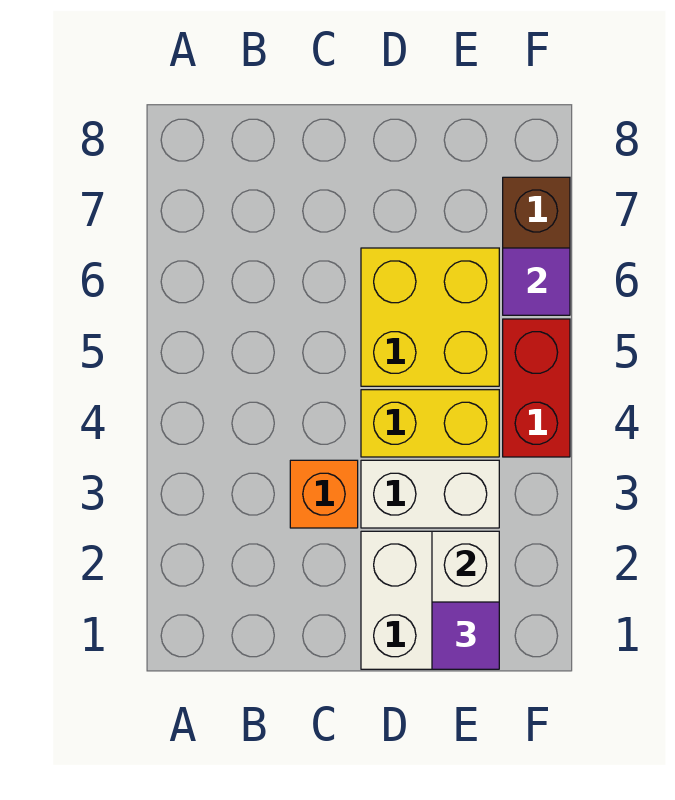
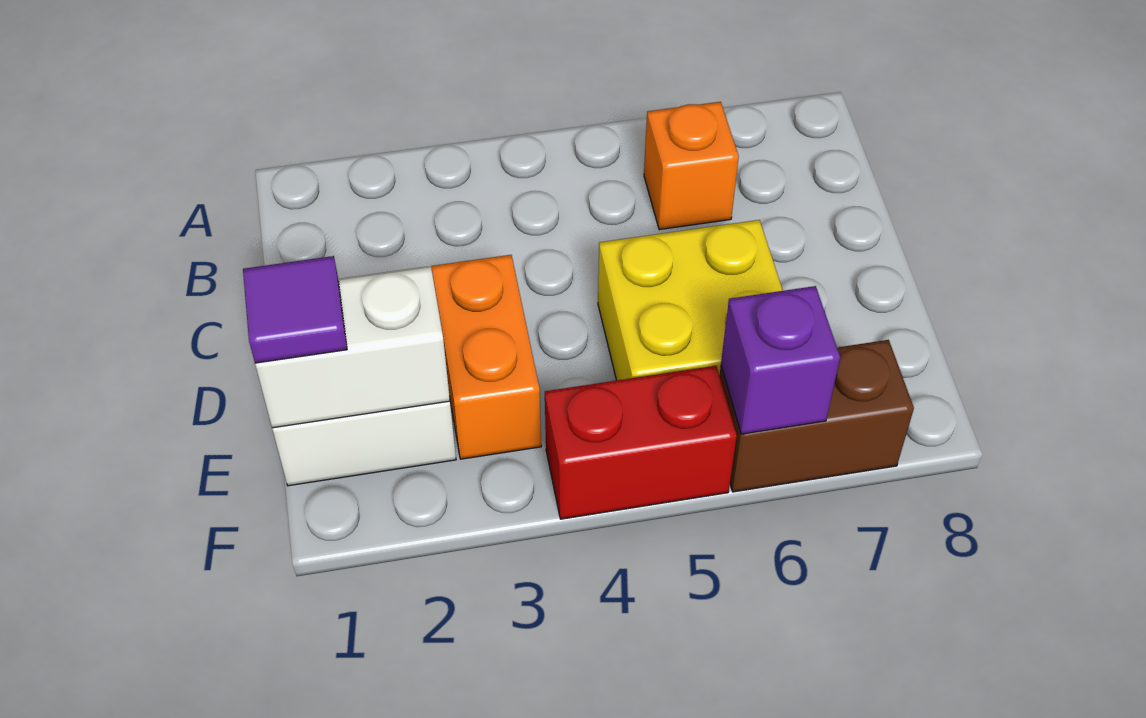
orange 1x1 brick [290,460,358,528] -> orange 1x1 brick moved to [644,102,739,230]
white 1x2 brick [361,460,499,528] -> orange 1x2 brick [431,255,541,459]
yellow 1x2 brick [361,390,499,457] -> none
purple 1x1 tile [503,248,570,315] -> purple 1x1 brick [721,286,840,434]

